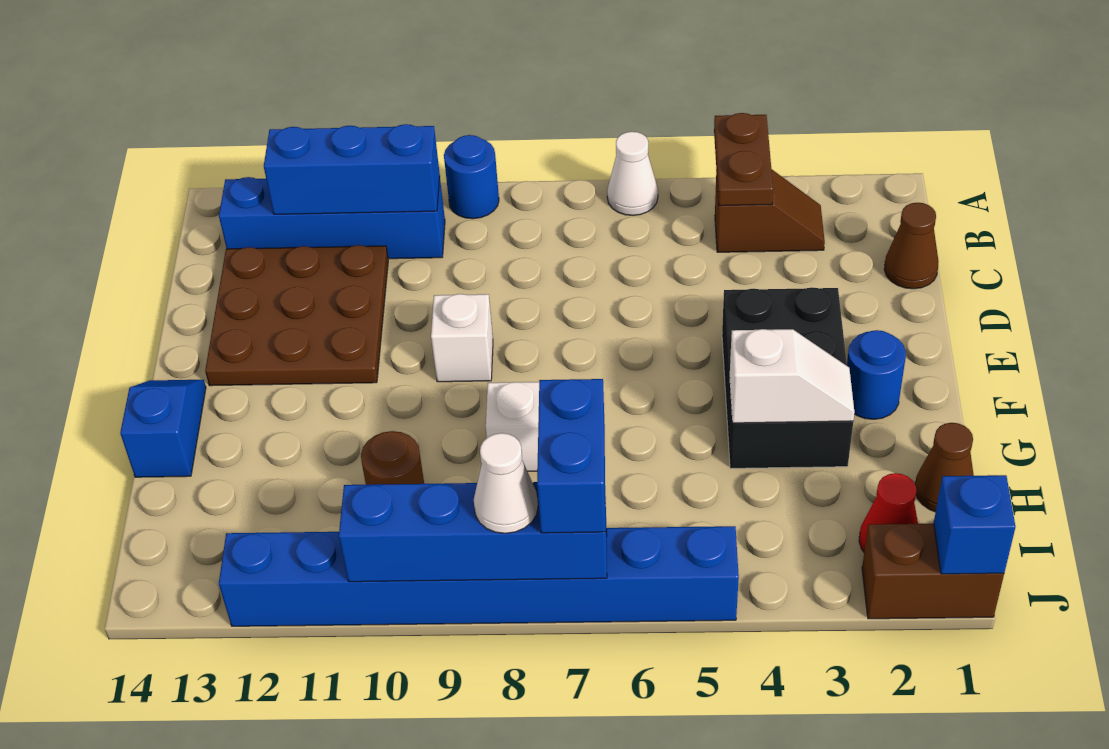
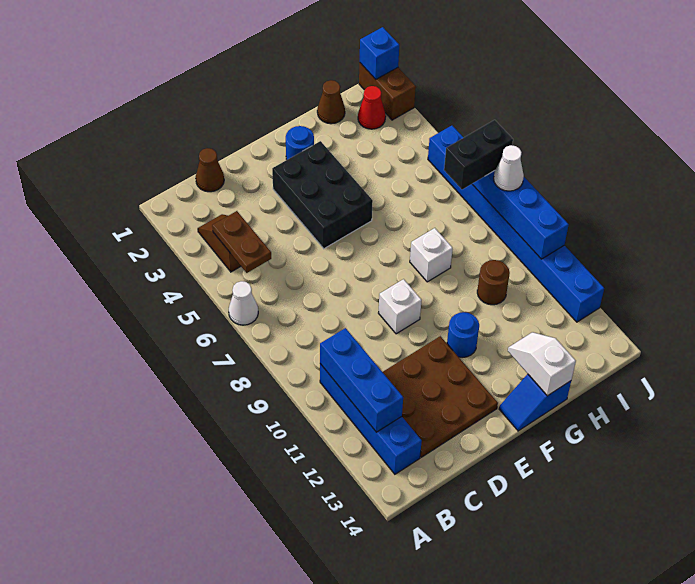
brown 1x2 plate [714,113,773,206] -> brown 1x2 plate turned to [212,211,271,273]
blue 1x1 round brick [444,135,499,219] -> blue 1x1 round brick moved to [447,312,479,358]
black 2x3 brick [722,287,853,468] -> black 2x3 brick turned to [272,141,373,249]
white 1x2 slope [729,329,855,423] -> white 1x2 slope moved to [508,332,576,396]
blue 1x2 brick [537,379,605,533] -> black 1x2 brick [444,120,513,189]

